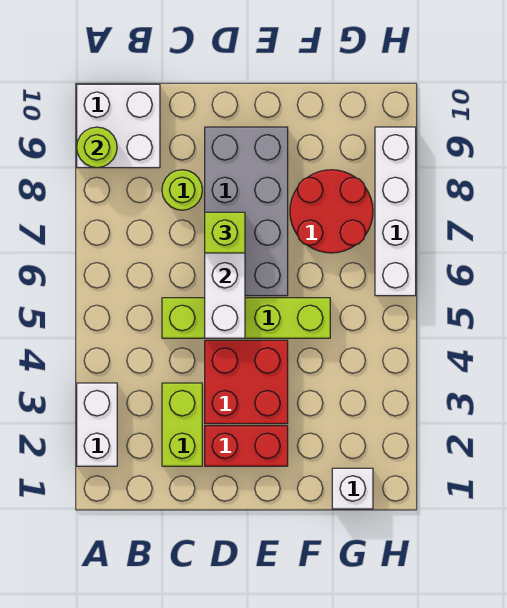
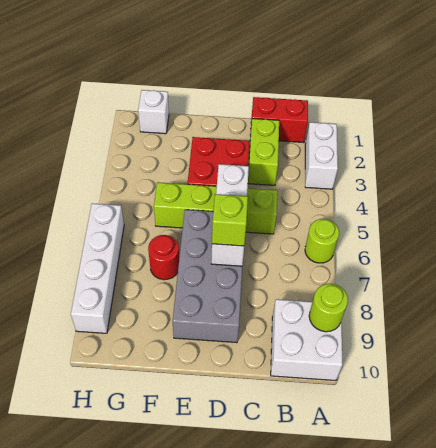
lime 1x1 round brick [162,170,202,210] -> lime 1x1 round brick moved to [305,219,339,263]
red 1x2 brick [205,426,288,466] -> red 1x2 brick moved to [250,97,308,143]
red 2x2 round brick [290,170,373,253] -> red 1x1 round brick [148,235,179,280]

